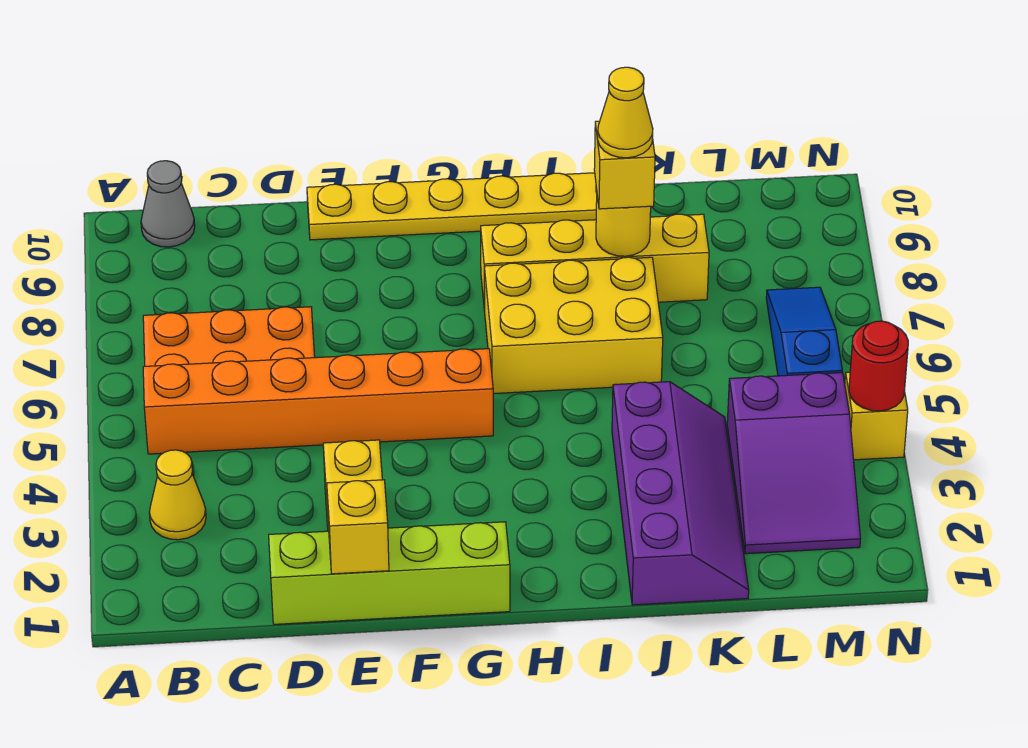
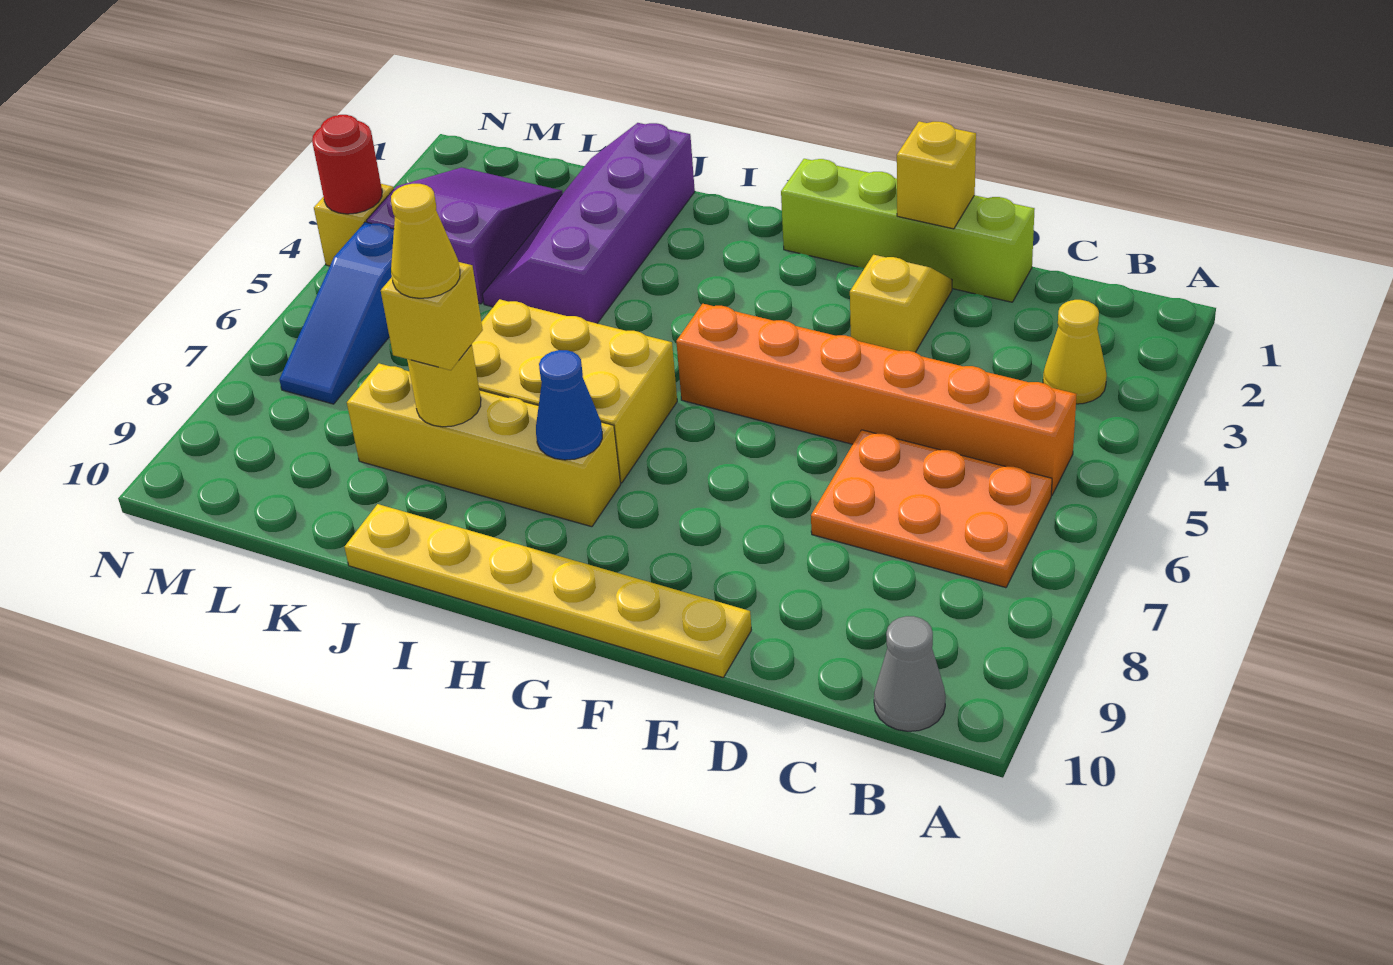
none -> blue 1x1 cone [536,350,602,460]

